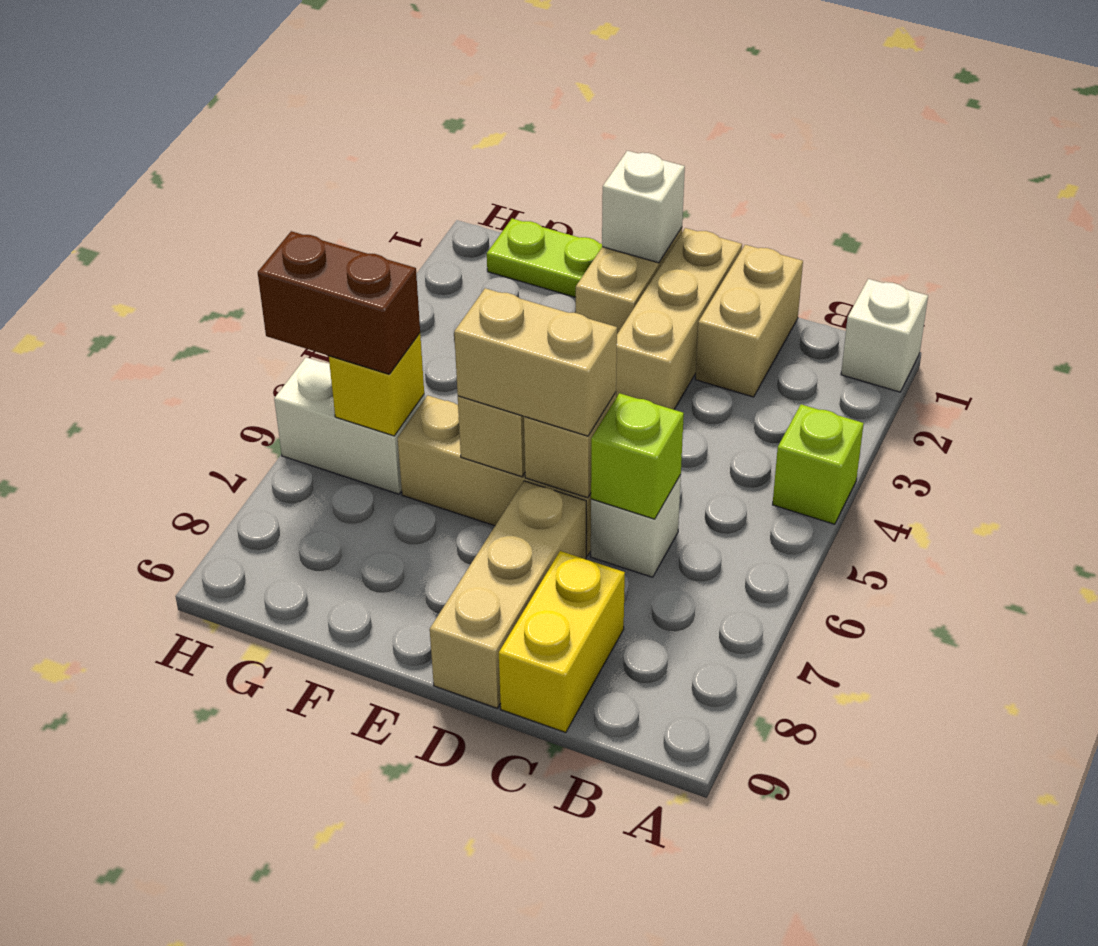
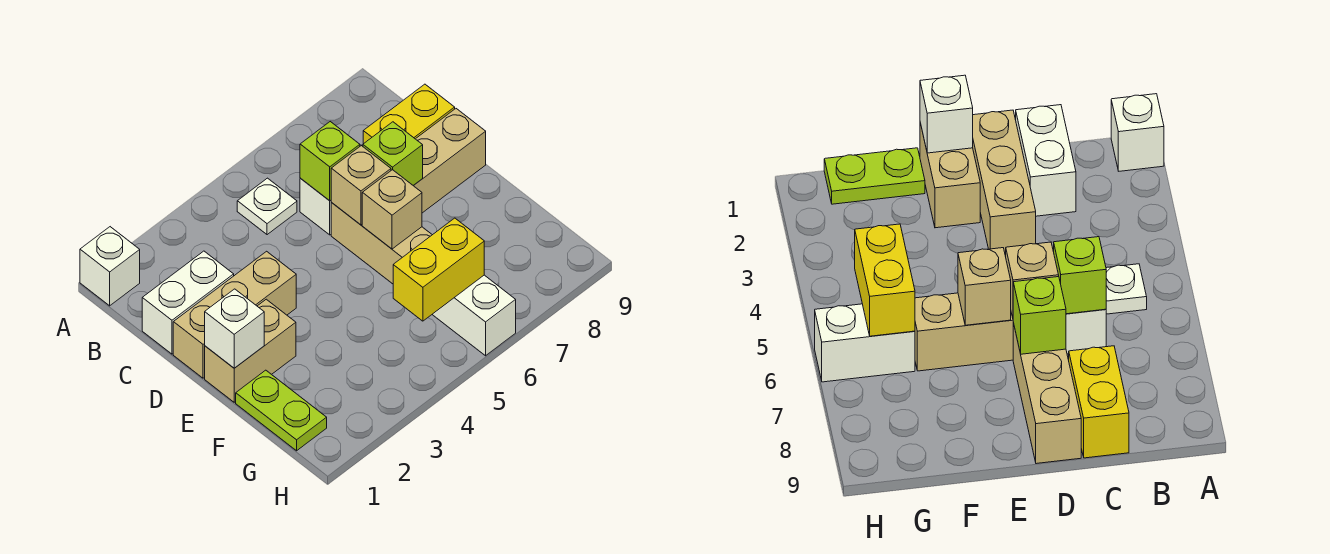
lime 1x1 brick [773,404,864,524] -> lime 1x1 brick moved to [363,122,423,185]
none -> white 1x1 plate [237,178,297,235]
tan 1x2 brick [695,245,803,397] -> white 1x2 brick [142,251,234,354]
tan 1x2 brick [454,288,617,436] -> none
yellow 1x1 brick [329,333,424,436] -> yellow 1x2 brick [393,218,484,321]
brown 1x2 brick [258,231,420,374] -> none

